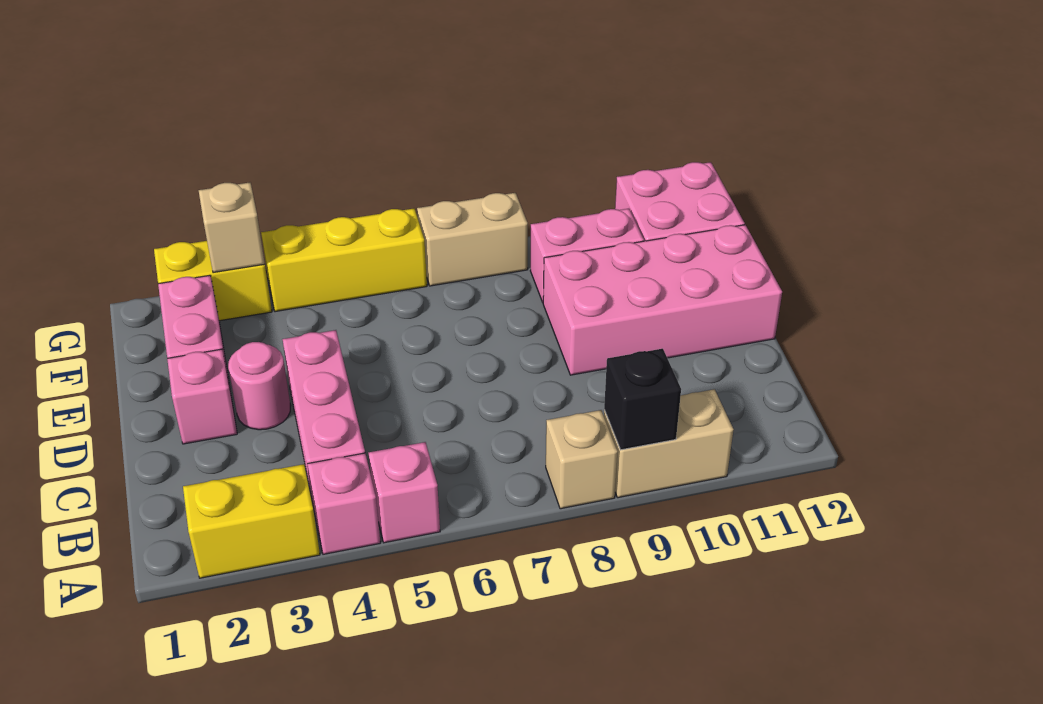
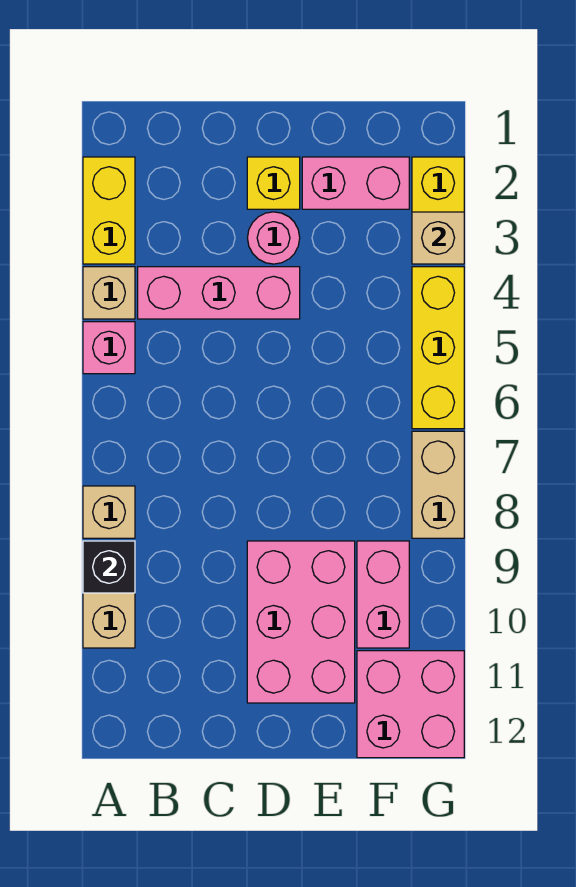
pink 1x1 brick [307,453,380,554] -> tan 1x1 brick [83,267,135,319]
pink 1x1 brick [167,349,237,444] -> yellow 1x1 brick [247,157,300,209]
pink 2x4 brick [543,225,782,375] -> pink 2x3 brick [247,541,355,703]

